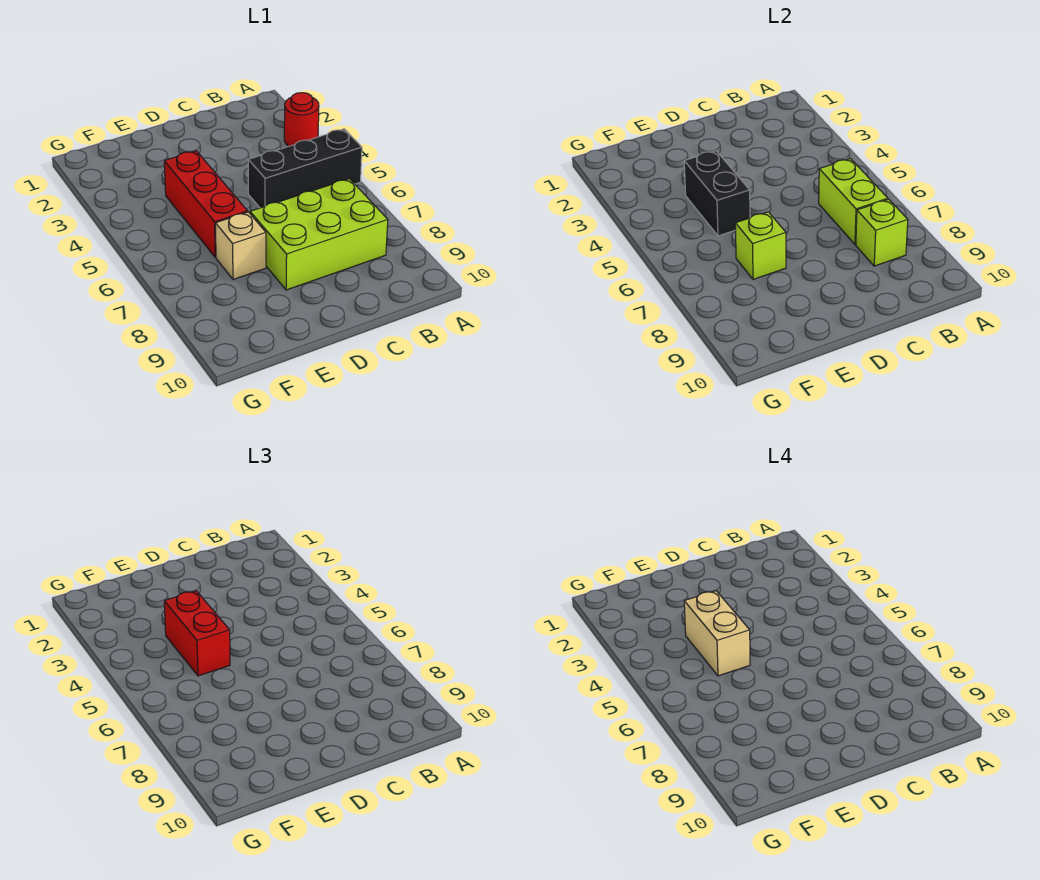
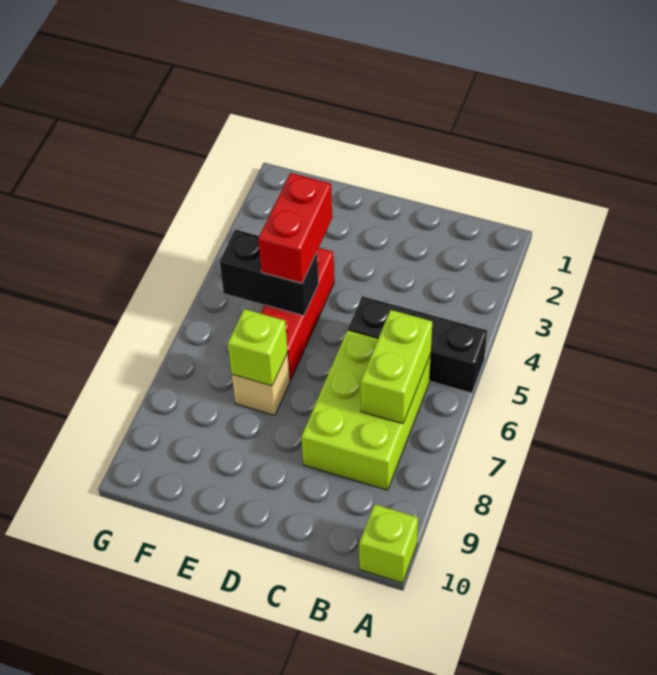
red 1x1 round brick [284,93,319,146] -> none
lime 2x3 brick [250,179,388,290] -> lime 2x3 brick turned to [301,330,431,490]
lime 1x1 brick [856,199,908,266] -> lime 1x1 brick moved to [359,504,418,583]
black 1x2 brick [684,151,750,236] -> black 1x2 brick turned to [219,230,319,316]
tan 1x2 brick [684,591,750,676] -> none

